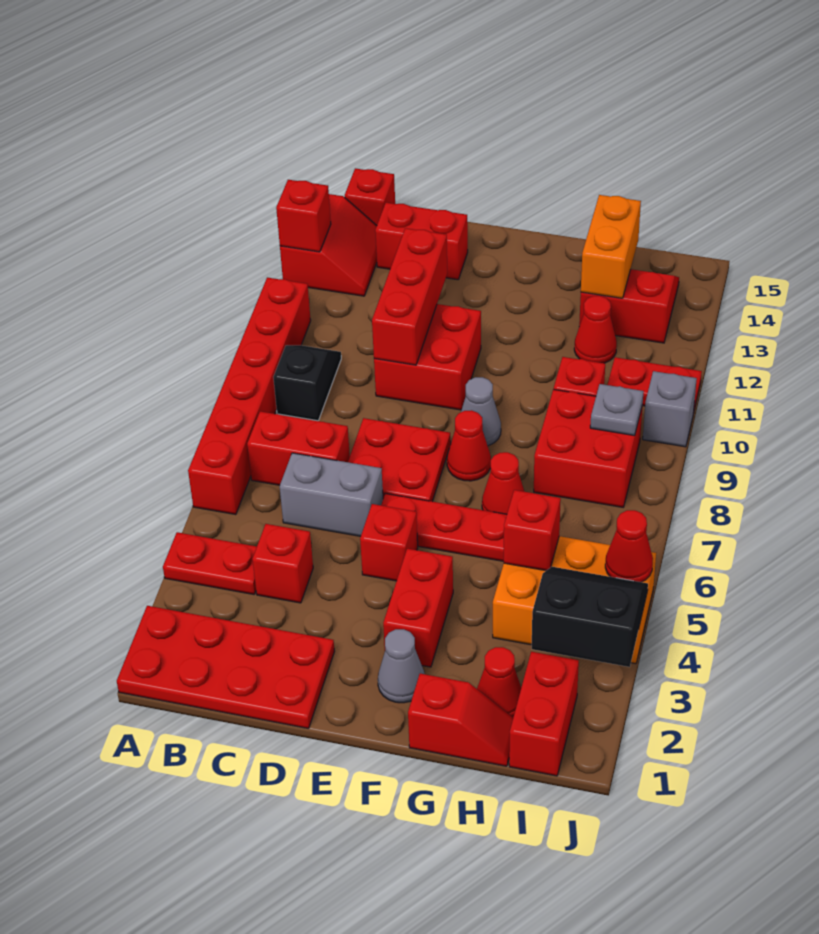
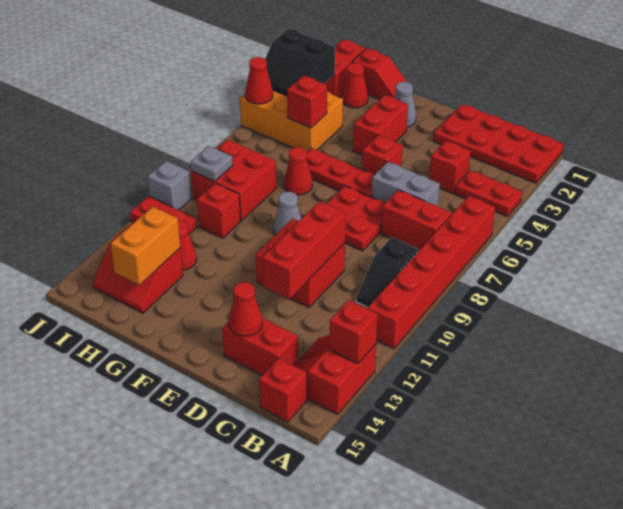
red 1x1 cone [447,410,491,481] -> red 1x1 cone moved to [229,282,262,336]
red 1x2 slope [408,674,513,766] -> red 1x2 slope turned to [352,48,407,99]

